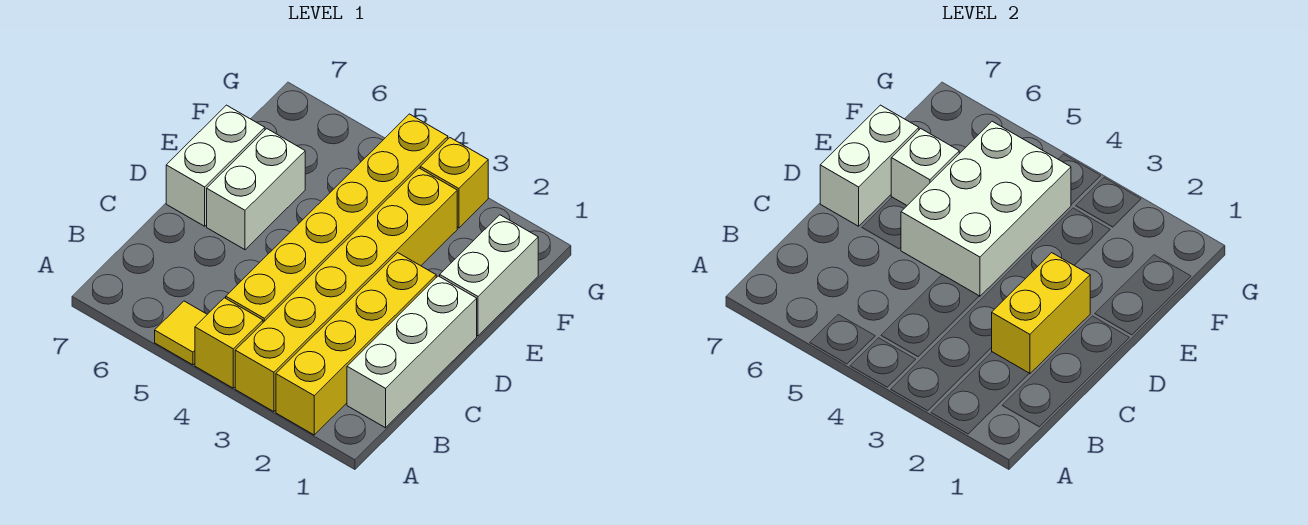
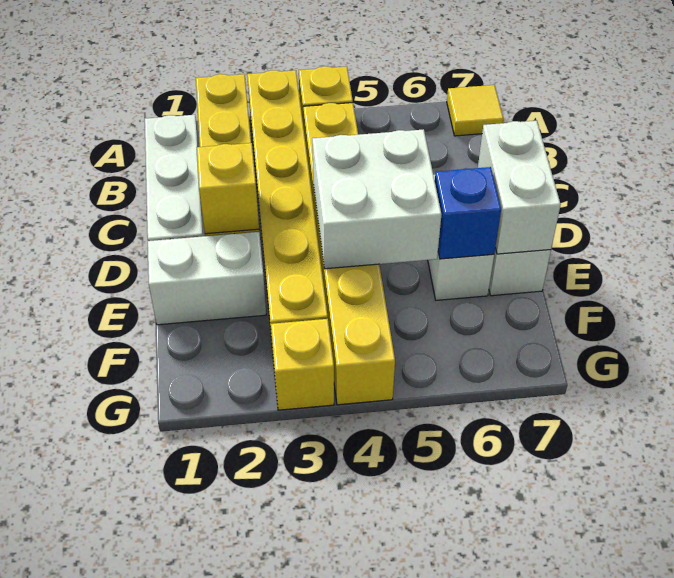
yellow 1x1 tile [155,301,207,365] -> yellow 1x1 tile moved to [447,85,503,136]
yellow 1x2 brick [991,253,1090,374] -> yellow 1x1 brick [197,143,259,234]
white 2x3 brick [901,121,1071,296] -> white 2x2 brick [312,129,441,269]
white 1x2 brick [440,215,538,336] -> white 1x2 brick turned to [148,232,266,325]
white 1x1 brick [891,129,959,205] -> blue 1x1 brick [435,167,501,259]

